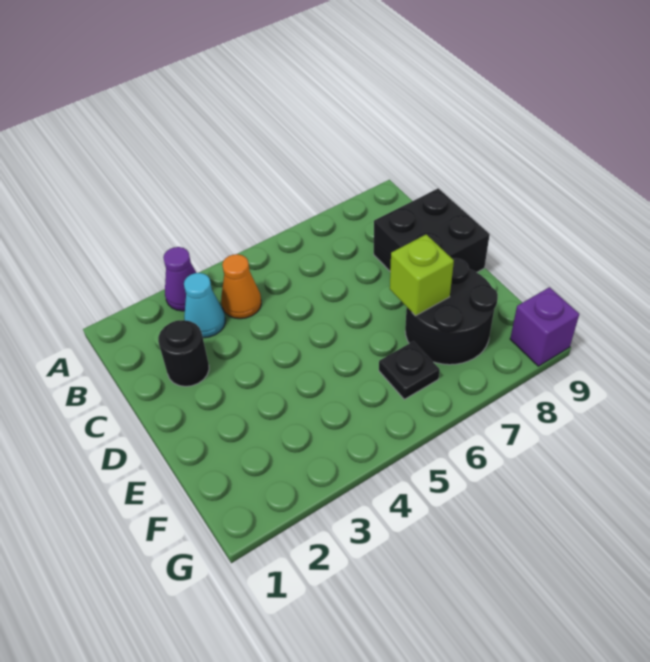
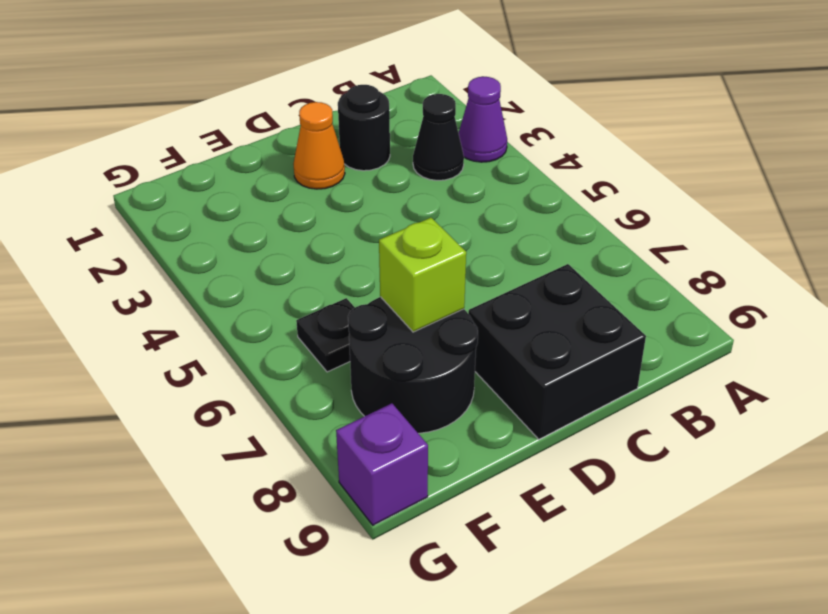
cyan 1x1 cone [184,273,225,338] -> black 1x1 cone [413,94,464,180]
orange 1x1 cone [221,254,261,319] -> orange 1x1 cone moved to [293,102,345,189]

